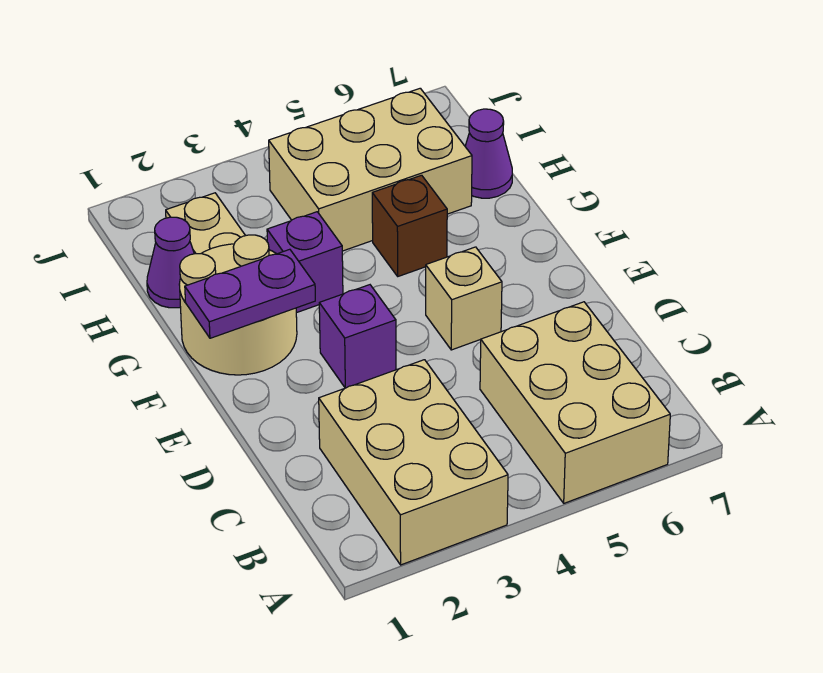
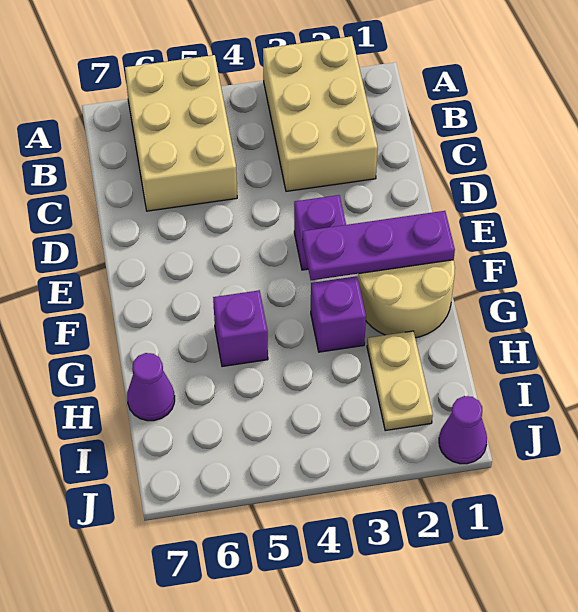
tan 1x1 brick [426,247,502,350] -> none
purple 1x2 plate [185,249,315,338] -> purple 1x3 plate [303,211,455,280]
brown 1x1 brick [372,175,447,276] -> purple 1x1 brick [213,290,268,367]
purple 1x1 cone [147,217,194,308] -> purple 1x1 cone moved to [439,396,487,464]
tan 2x3 brick [269,88,472,251] -> none

